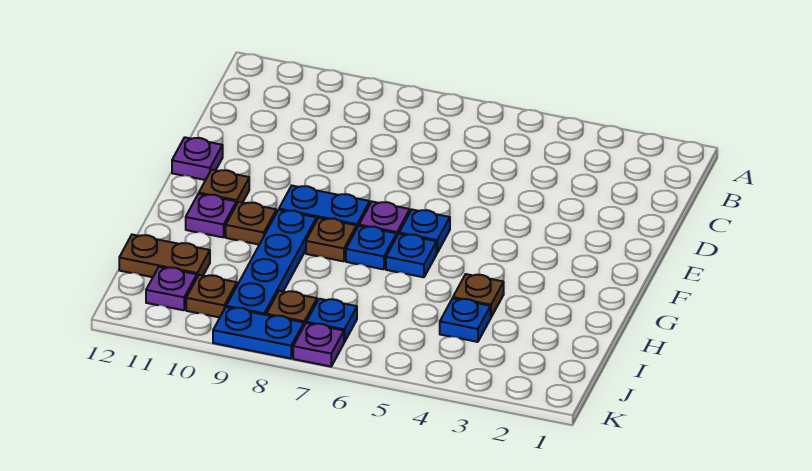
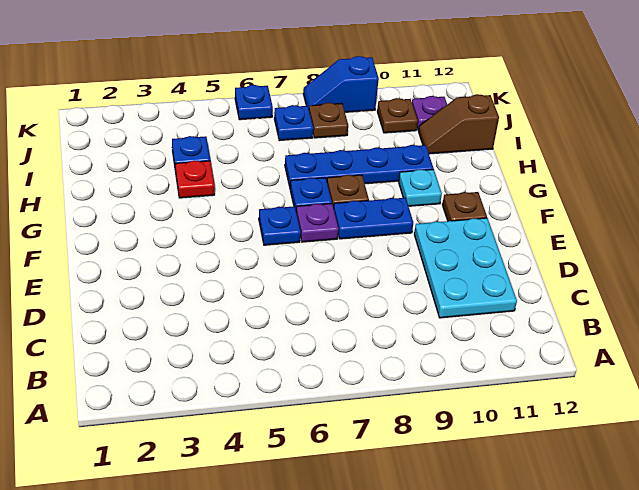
none -> cyan 2x3 plate [414,218,517,318]
purple 1x1 plate [172,137,223,180] -> none
blue 1x1 plate [386,234,437,277] -> blue 1x1 plate moved to [235,85,273,120]
blue 1x4 plate [226,210,316,315] -> blue 1x4 plate turned to [285,145,434,188]
brown 1x1 plate [226,202,276,244] -> cyan 1x1 plate [399,169,442,206]
purple 1x1 plate [186,194,236,237] -> none
brown 1x1 plate [453,274,504,317] -> red 1x1 plate [175,161,215,198]
brown 1x2 plate [119,235,210,277] -> brown 1x2 slope [418,94,499,154]
purple 1x1 plate [293,323,344,367] -> none
blue 1x2 plate [213,307,304,359] -> blue 1x2 slope [303,56,379,112]

